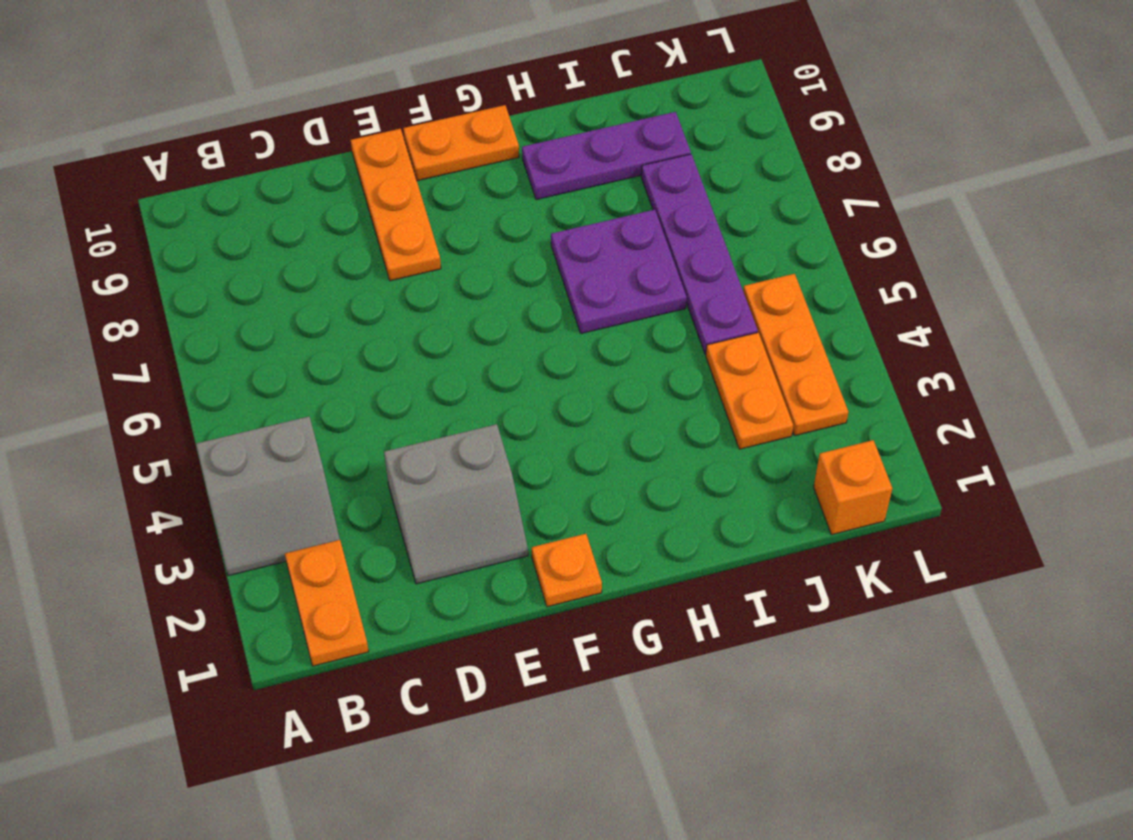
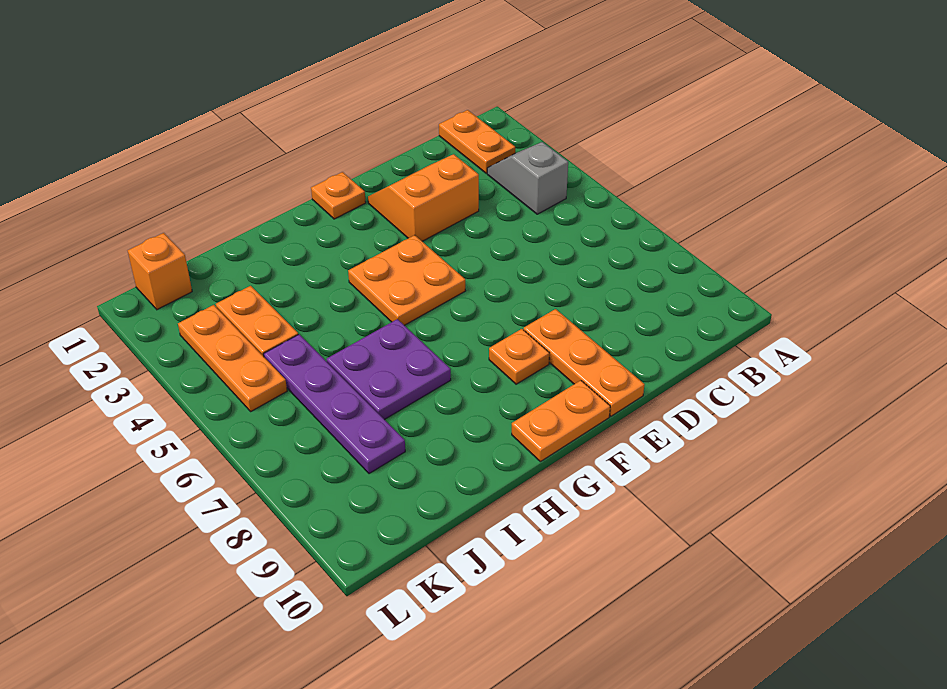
grey 2x2 slope [196,416,340,576] -> grey 1x2 slope [487,142,568,214]
grey 2x2 slope [384,424,528,584] -> orange 2x2 slope [368,154,479,241]
none -> orange 2x2 plate [348,235,465,325]
none -> orange 1x1 plate [489,329,549,384]
purple 1x3 plate [522,112,691,200] -> none

